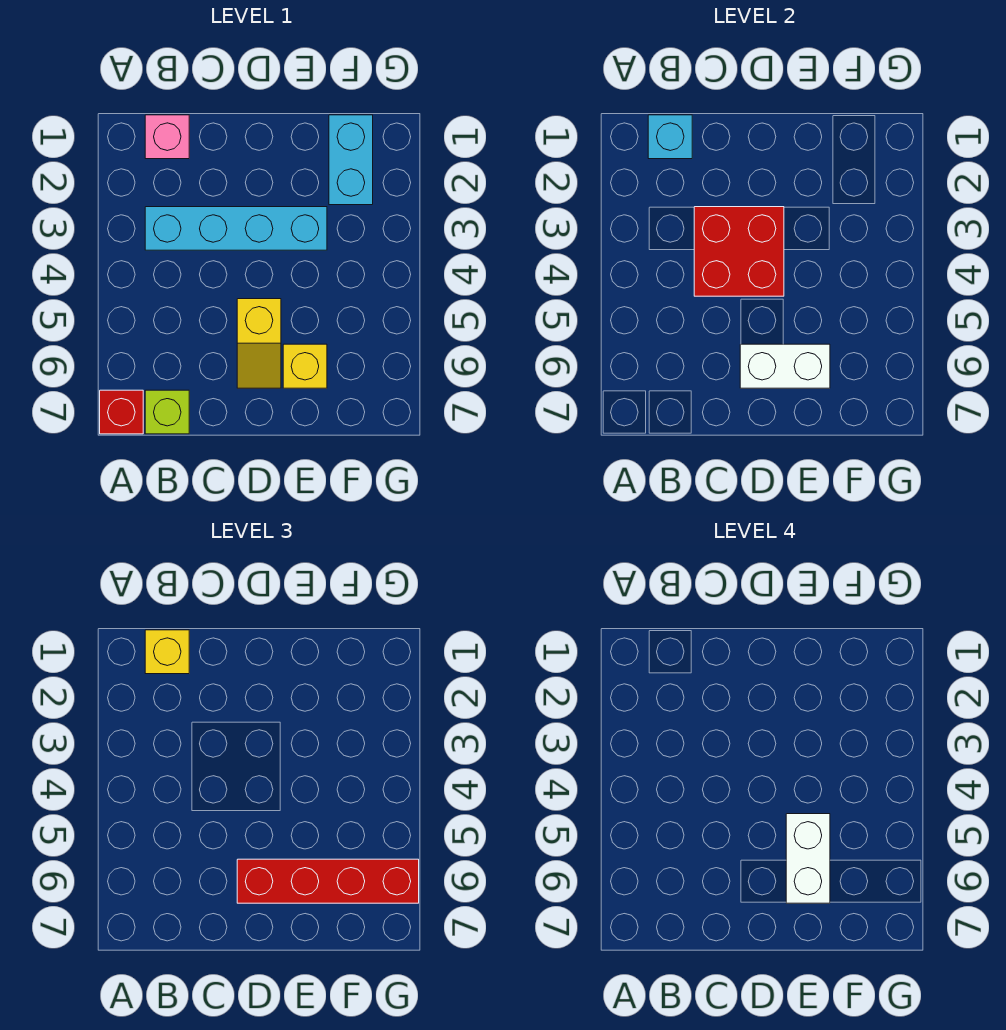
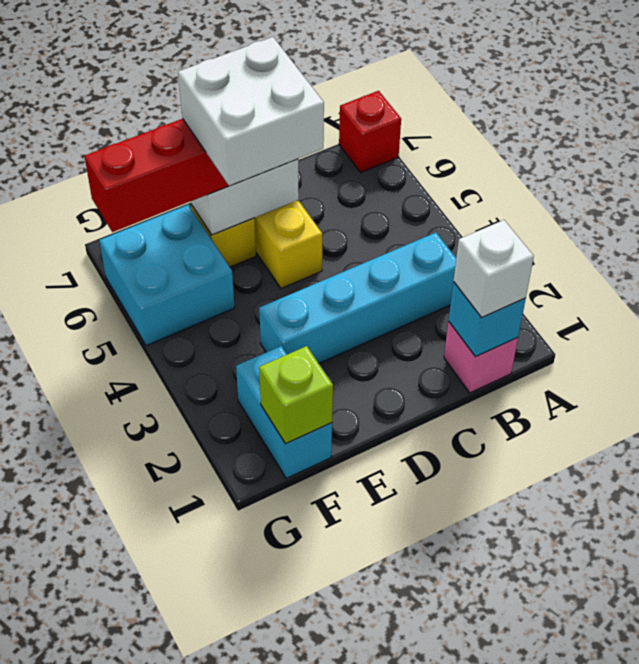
yellow 1x1 brick [145,630,189,674] -> white 1x1 brick [454,220,534,318]
lime 1x1 brick [145,390,189,434] -> lime 1x1 brick moved to [259,346,333,444]
red 2x2 brick [694,207,784,296] -> none
white 1x2 brick [786,814,830,903] -> white 2x2 brick [178,37,324,186]
none -> cyan 2x2 brick [99,205,235,346]

